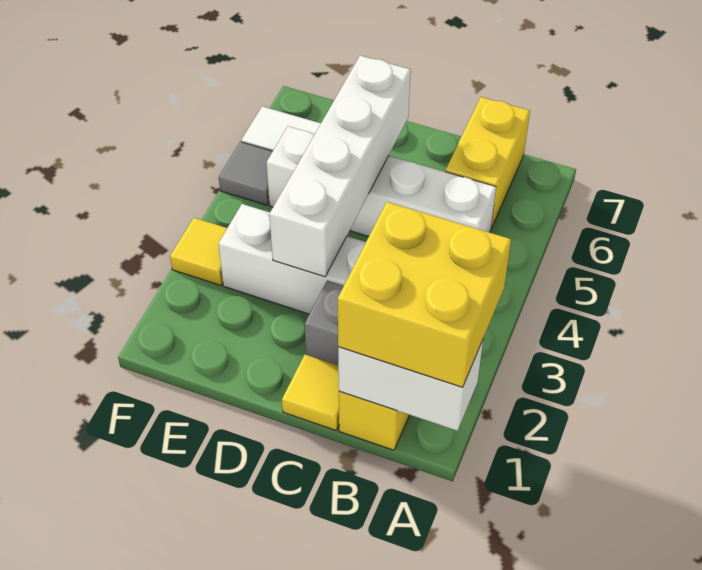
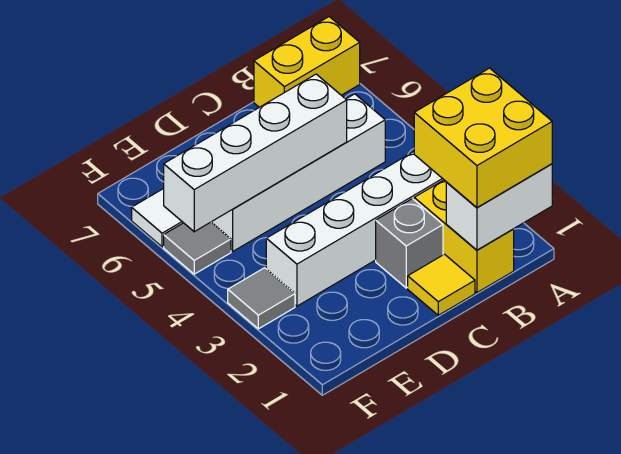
yellow 1x2 brick [445,97,530,228] -> yellow 1x2 brick turned to [254,17,360,107]
white 1x4 brick [269,56,411,277] -> white 1x4 brick turned to [164,74,347,232]
yellow 1x1 tile [170,218,227,285] -> grey 1x1 tile [228,268,295,329]

